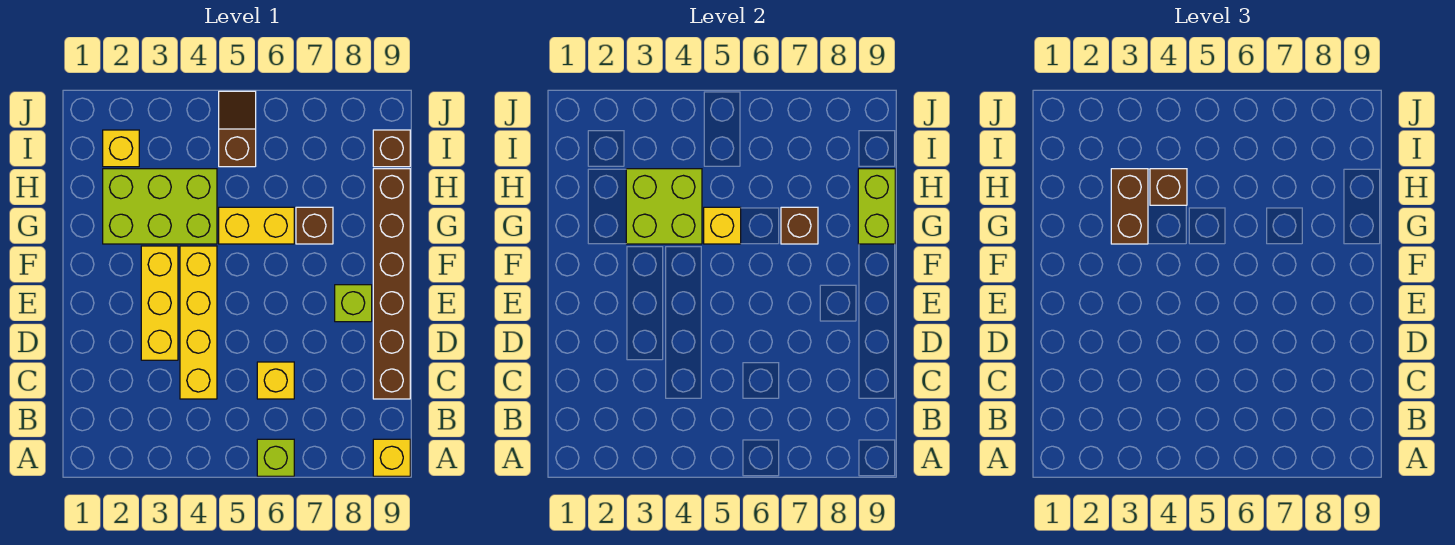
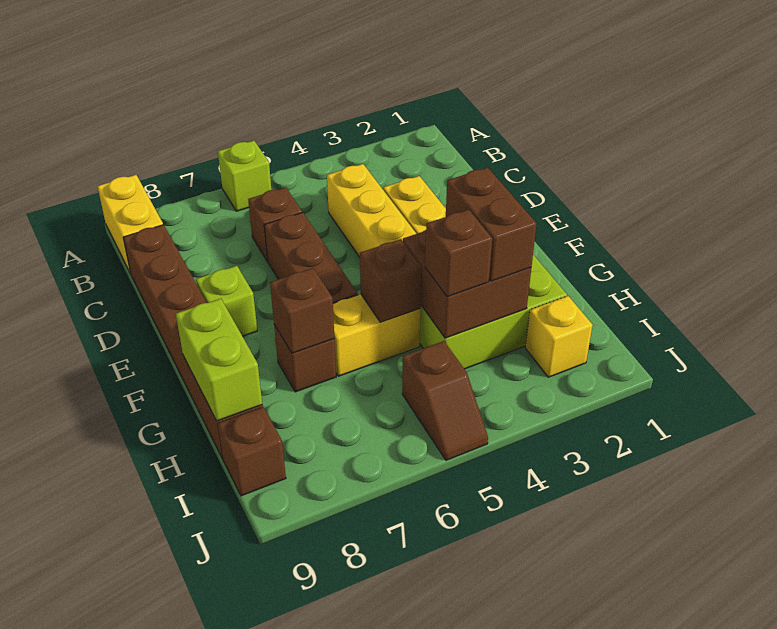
yellow 1x1 brick [373,439,410,476] -> yellow 1x2 brick [97,175,163,274]
yellow 1x1 brick [257,362,294,399] -> brown 1x1 brick [248,187,302,261]
none -> brown 1x3 brick [264,212,358,303]
lime 2x2 brick [626,169,702,244] -> brown 2x2 brick [403,230,531,338]
yellow 1x1 brick [704,207,741,244] -> brown 1x1 brick [360,239,422,322]

